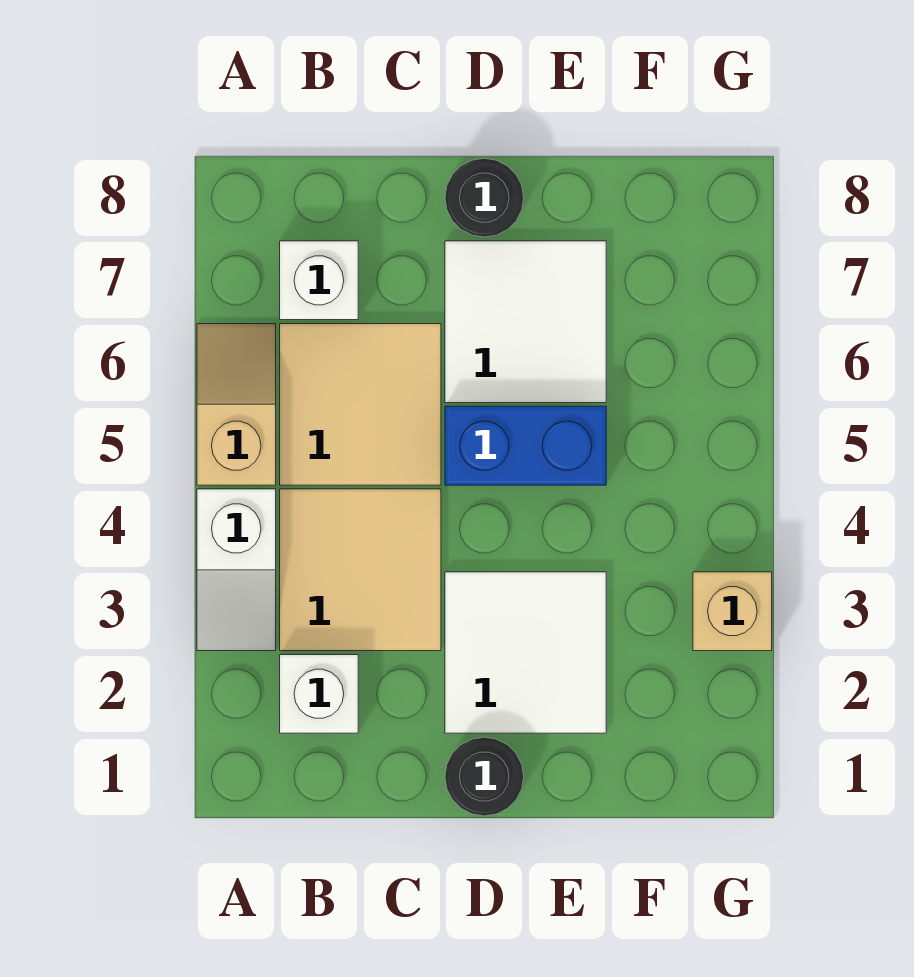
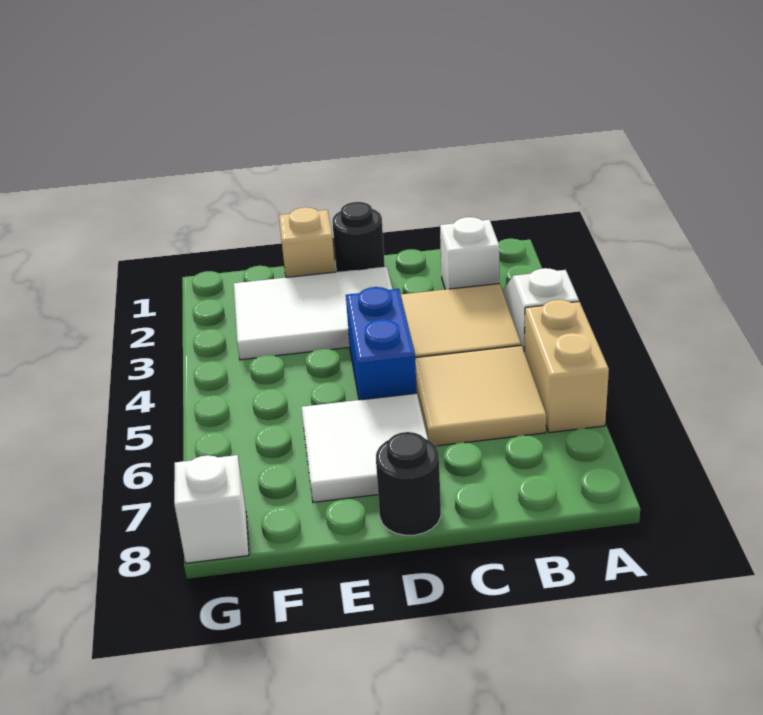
tan 1x2 slope [197,324,276,485] -> tan 1x2 brick [524,300,609,433]
white 1x1 brick [280,241,358,320] -> white 1x1 brick moved to [174,455,249,563]
white 2x2 tile [445,572,606,733] -> white 2x3 tile [234,267,392,360]
blue 1x2 brick [445,406,606,485] -> blue 1x2 brick turned to [346,287,417,400]
tan 1x1 brick [693,572,772,651] -> tan 1x1 brick moved to [279,207,335,277]

